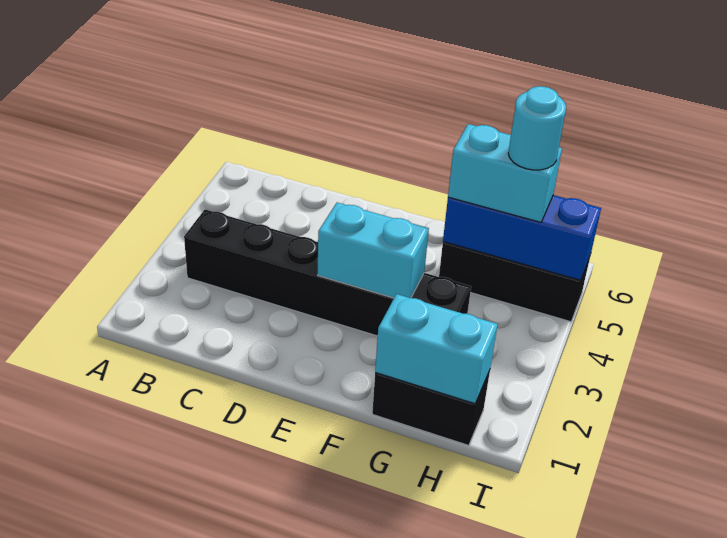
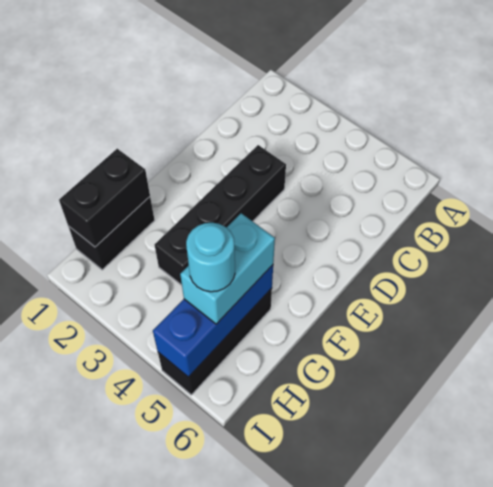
black 1x6 brick [184,209,471,336] -> black 1x4 brick [154,145,286,285]
cyan 1x2 brick [318,203,429,298] -> none
cyan 1x2 brick [375,294,498,404] -> black 1x2 brick [59,149,150,247]

